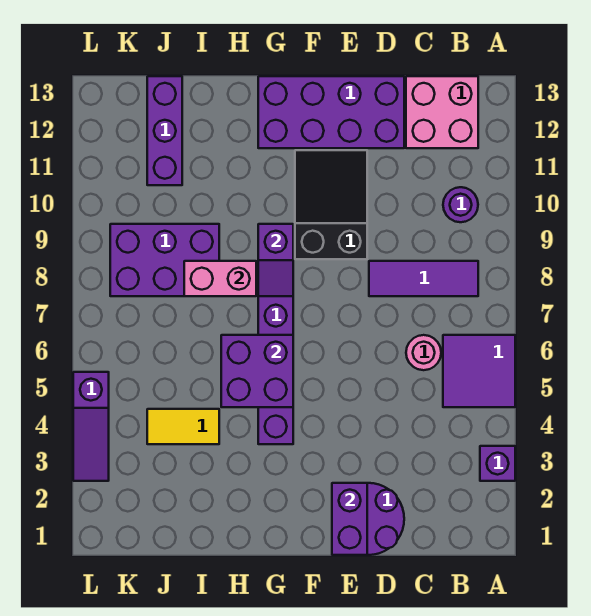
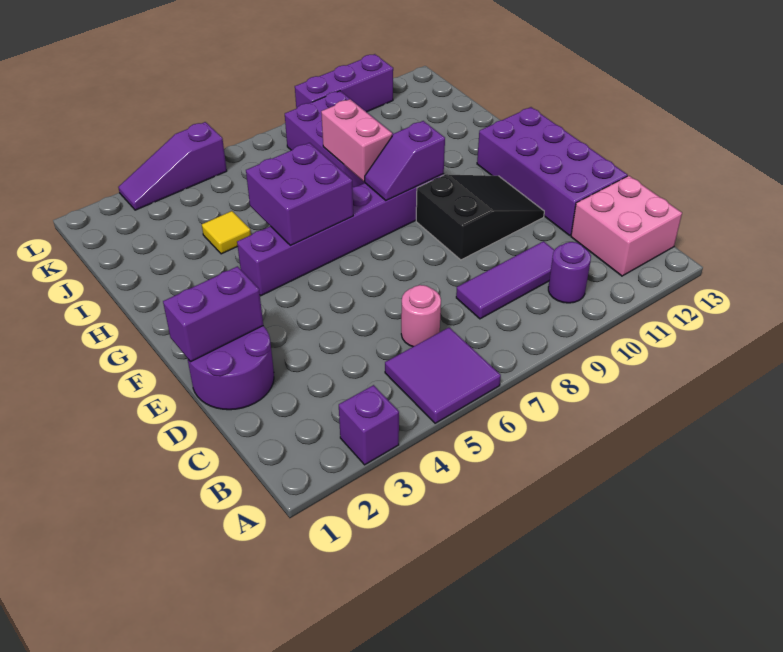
purple 1x3 tile [369,261,478,296] -> purple 1x3 tile turned to [456,241,554,319]
yellow 1x2 tile [147,409,219,444] -> yellow 1x1 tile [202,211,251,254]
purple 1x3 brick [147,76,182,185] -> purple 1x3 brick moved to [295,54,393,112]

